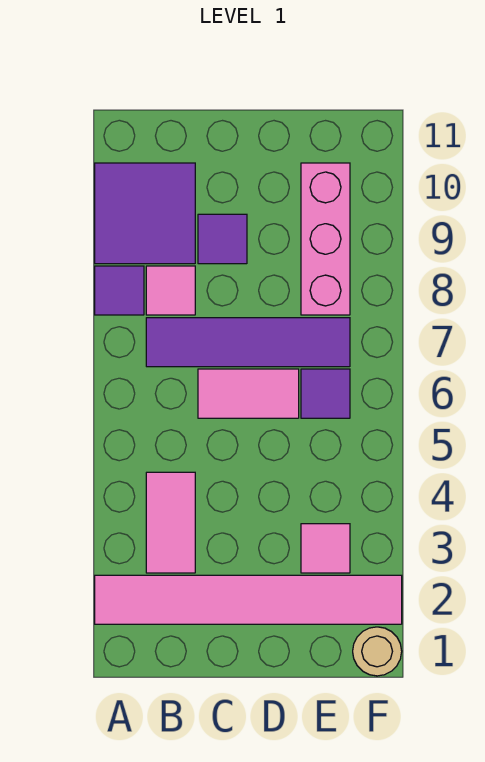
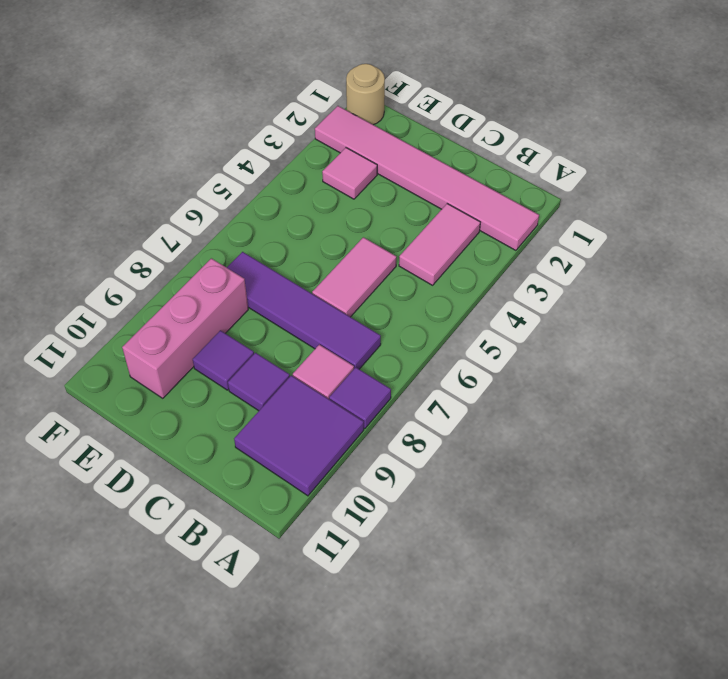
pink 1x2 tile [198,369,299,418] -> pink 1x2 tile turned to [312,237,396,317]
purple 1x1 tile [301,369,350,418] -> purple 1x1 tile moved to [193,330,254,390]

